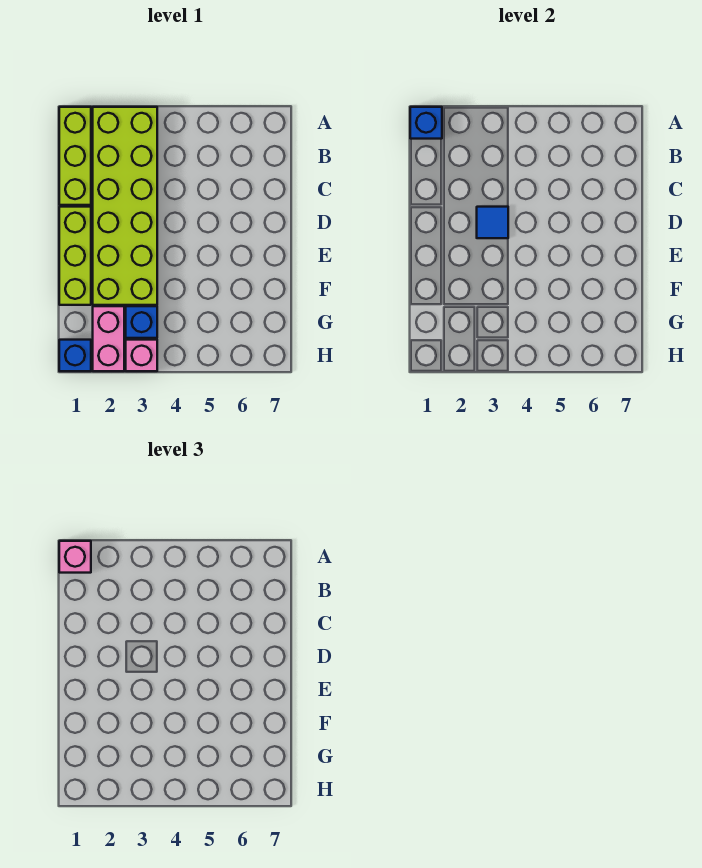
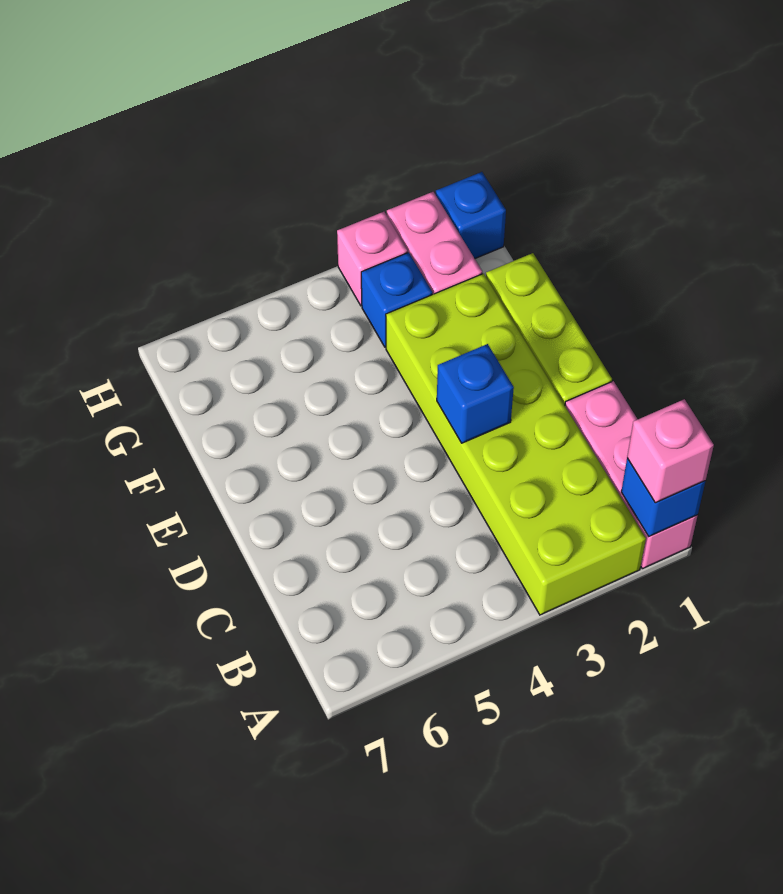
lime 1x3 brick [59,107,91,205] -> pink 1x3 brick [565,381,698,569]
blue 1x1 tile [477,207,508,238] -> blue 1x1 brick [437,344,514,443]

